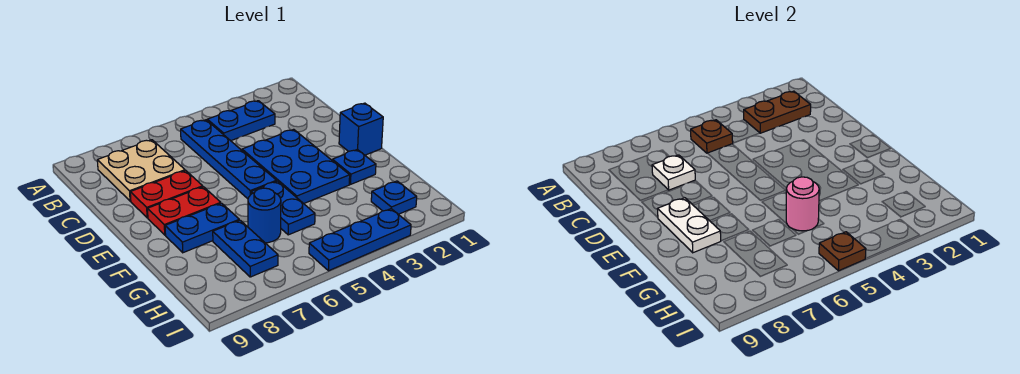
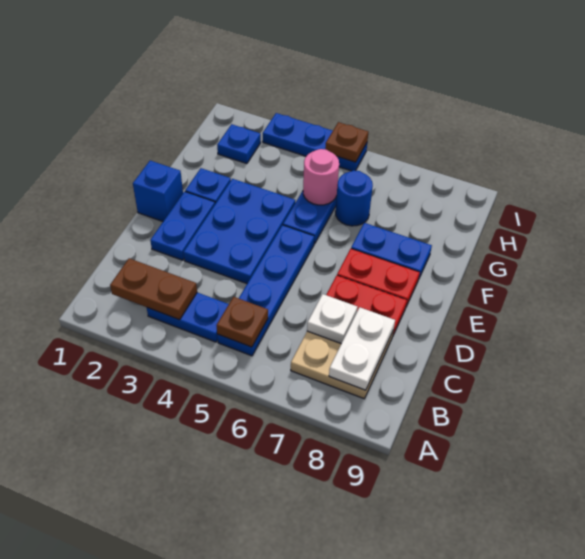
white 1x2 plate [658,198,721,253] -> white 1x2 plate moved to [329,307,395,390]
blue 1x2 plate [213,220,278,277] -> blue 1x2 plate moved to [150,192,215,260]

